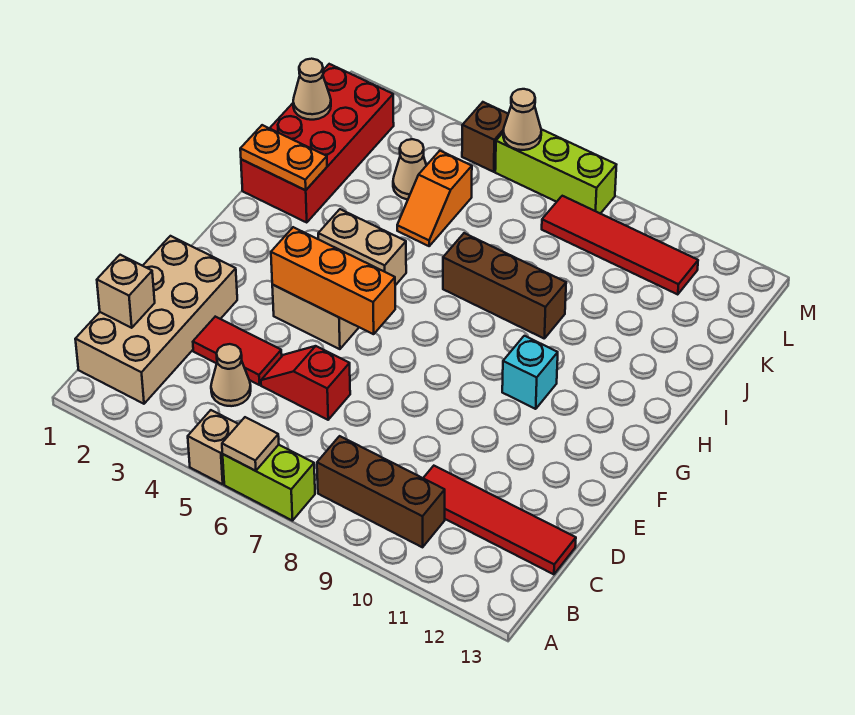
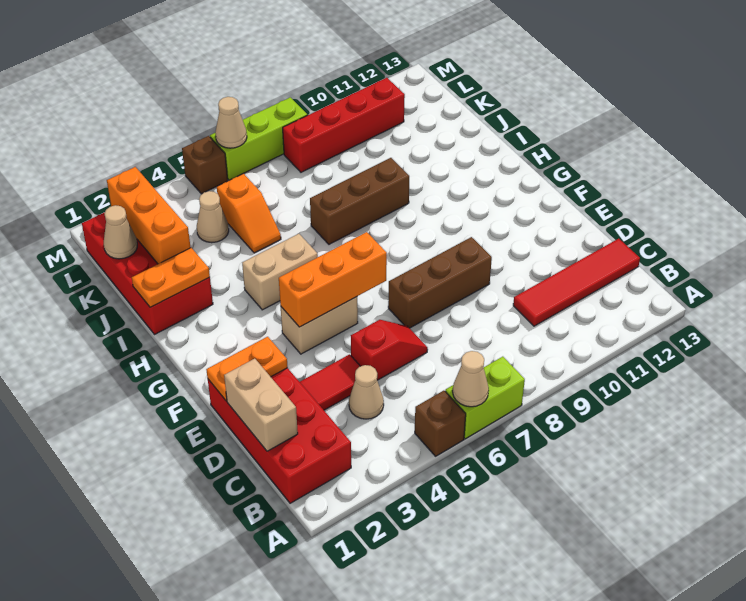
tan 1x1 brick [188,410,238,484] -> brown 1x1 brick [415,391,466,456]
tan 1x1 tile [222,417,279,471] -> tan 1x1 cone [453,351,489,407]
tan 2x4 brick [75,236,237,404] -> red 2x4 brick [208,368,351,503]
brown 1x3 brick [317,436,445,547] -> brown 1x3 brick moved to [388,237,492,328]
tan 1x1 brick [97,255,155,328] -> tan 1x2 brick [224,359,298,451]
red 1x2 slope [261,346,350,420] -> red 1x2 slope turned to [351,320,428,380]
none -> orange 1x2 plate [206,337,288,401]
cyan 1x1 brick [502,336,558,409] -> none
none -> orange 1x3 brick [107,167,191,264]
red 1x4 tile [542,196,698,295] -> red 1x4 brick [283,78,405,172]

